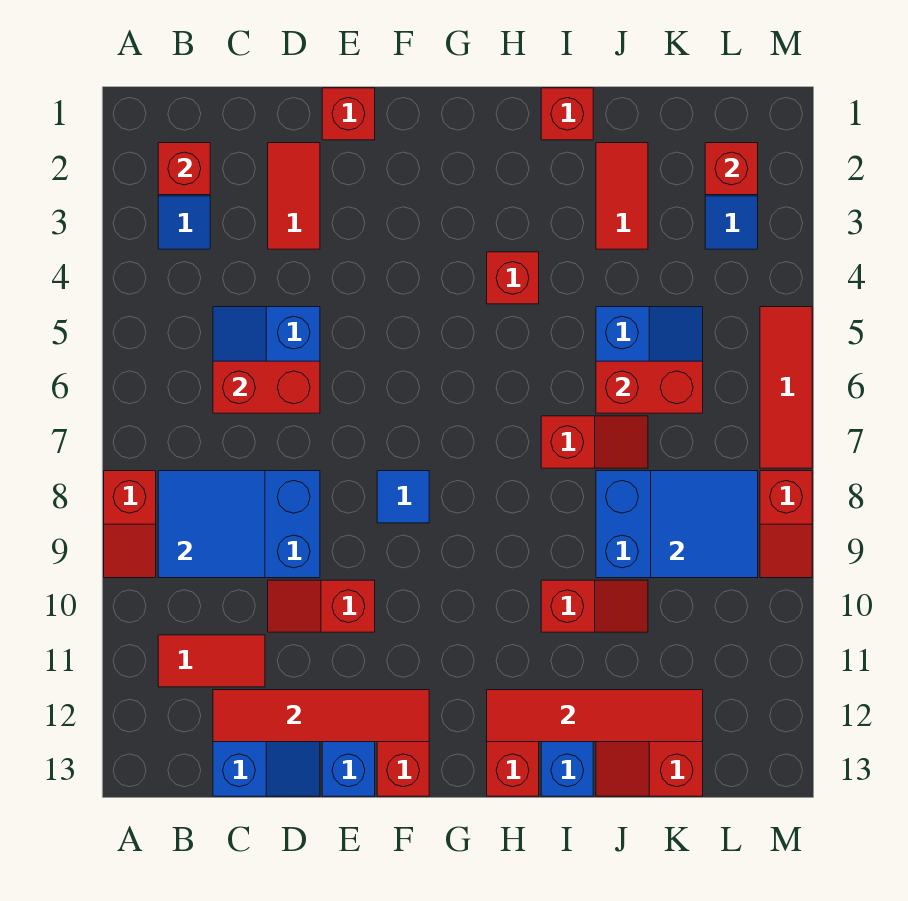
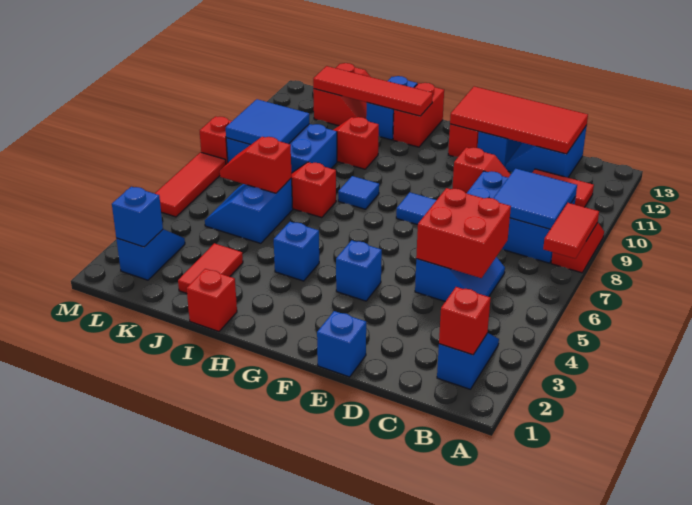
red 1x2 brick [213,361,320,413] -> red 2x2 brick [416,188,511,278]
red 1x4 tile [213,690,429,742] -> red 2x4 tile [450,86,588,154]
red 1x2 tile [268,143,320,249] -> red 1x2 tile moved to [543,203,599,259]
red 1x1 brick [322,88,375,140] -> blue 1x1 brick [317,311,366,377]
none -> blue 1x1 brick [336,240,382,301]
red 1x1 brick [487,252,539,304] -> blue 1x1 brick [274,222,319,281]
none -> blue 1x1 tile [338,176,379,209]
red 1x2 brick [596,361,703,413] -> red 1x2 slope [220,137,292,193]
red 1x1 brick [705,143,758,195] -> blue 1x1 brick [112,187,163,247]

